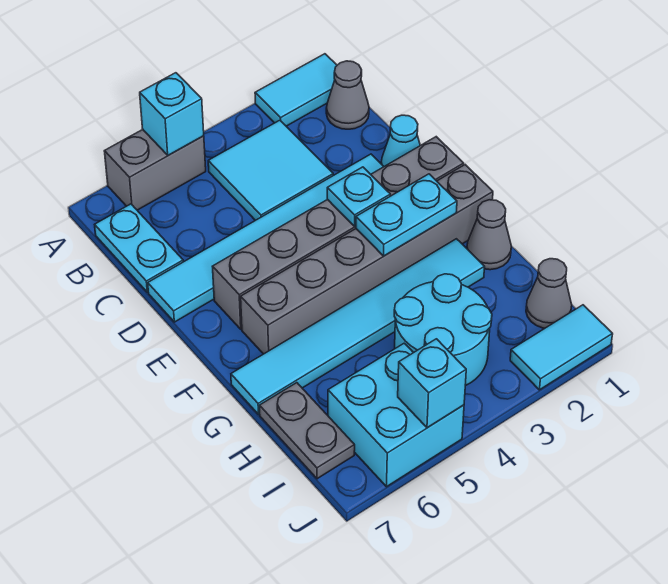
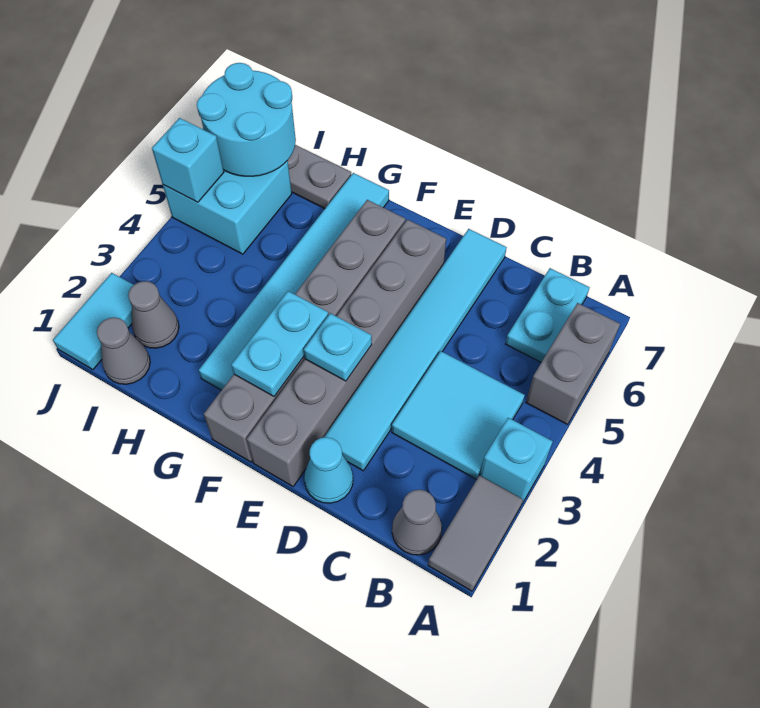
cyan 1x2 tile [255,54,337,126] -> grey 1x2 tile [428,475,523,591]
cyan 1x1 brick [140,73,204,155] -> cyan 1x1 brick moved to [480,418,553,503]
cyan 1x2 plate [95,204,183,292] -> cyan 1x2 plate turned to [506,268,590,362]
grey 1x1 cone [467,200,511,270] -> grey 1x1 cone moved to [128,281,179,348]
cyan 2x2 round brick [394,274,492,386] -> cyan 2x2 round brick moved to [197,63,296,176]

